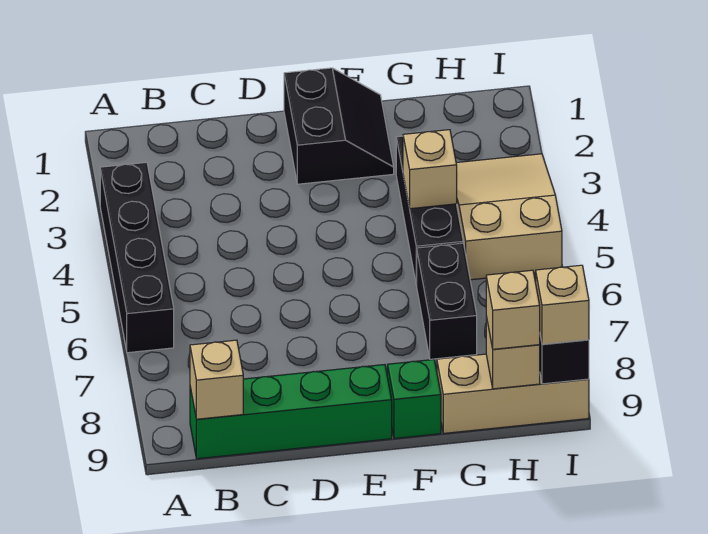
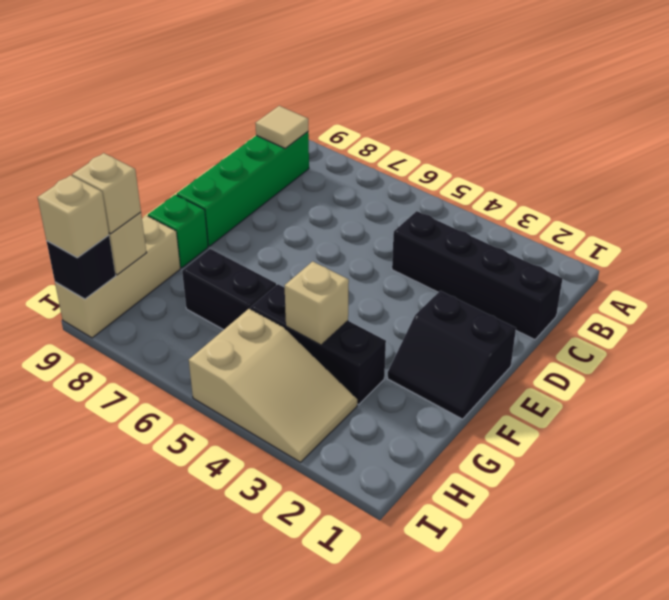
black 1x4 brick [100,162,174,353] -> black 1x4 brick moved to [392,211,563,340]
tan 1x1 brick [190,340,243,419] -> tan 1x1 tile [255,106,308,148]

